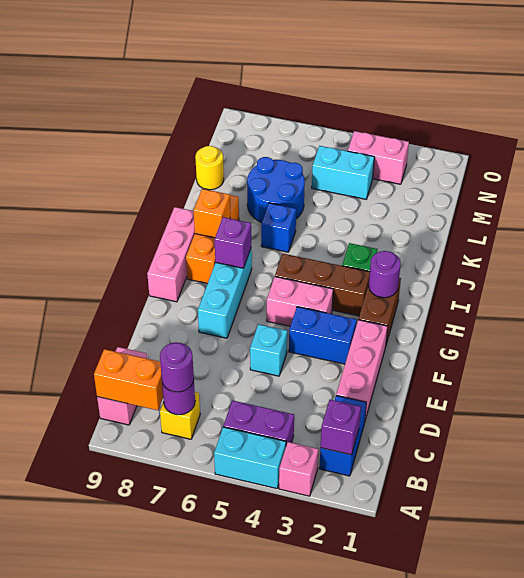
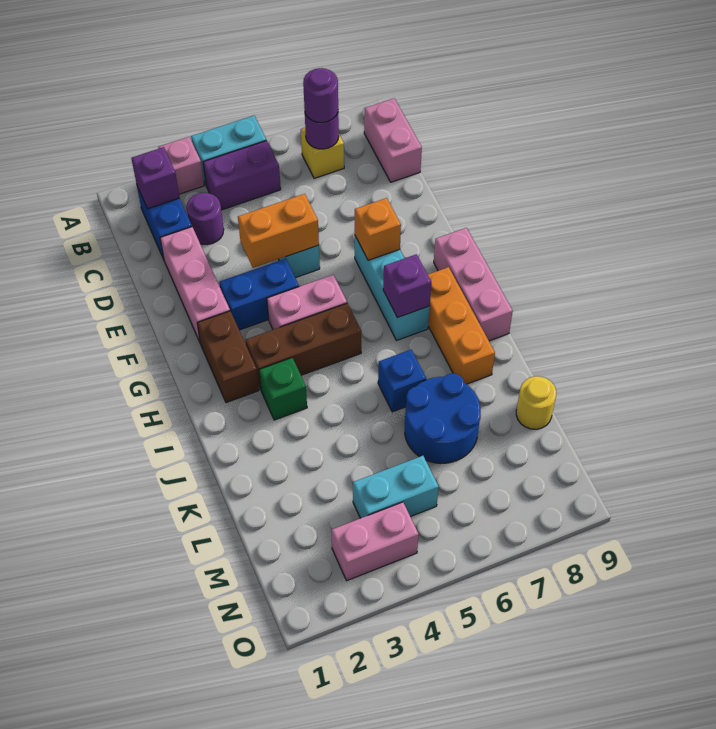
orange 1x2 brick [94,349,163,410] -> orange 1x2 brick moved to [238,194,319,268]
purple 1x1 round brick [369,251,401,298] -> purple 1x1 round brick moved to [187,193,224,245]
orange 1x1 brick [194,189,230,238] -> orange 1x1 brick moved to [355,198,401,260]

